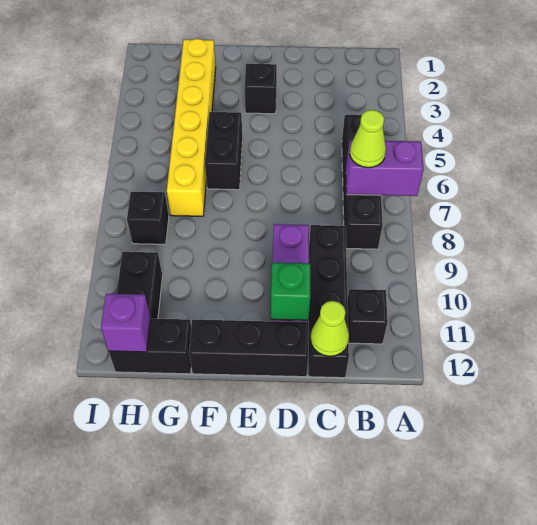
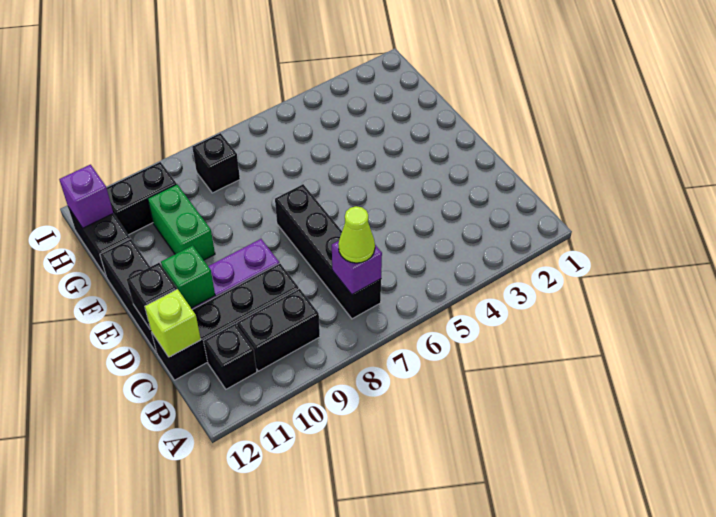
purple 1x2 brick [346,140,424,196] -> purple 1x1 brick [332,241,382,294]
black 1x4 brick [342,115,383,249] -> black 1x4 brick turned to [275,184,381,319]
lime 1x1 cone [310,301,349,356] -> lime 1x1 brick [145,289,201,357]
black 1x1 brick [245,63,277,114] -> black 1x1 brick moved to [127,263,177,330]
black 1x2 brick [205,112,242,190] -> black 1x2 brick moved to [237,289,320,371]
none -> green 1x2 brick [148,184,215,260]
yellow 1x6 brick [167,39,216,216] -> none

